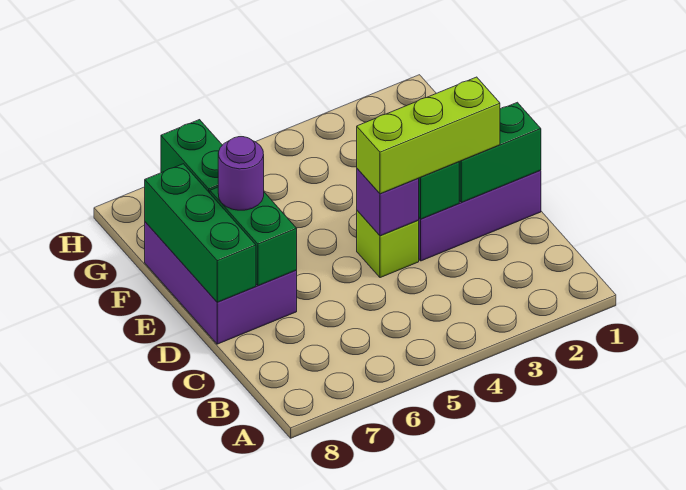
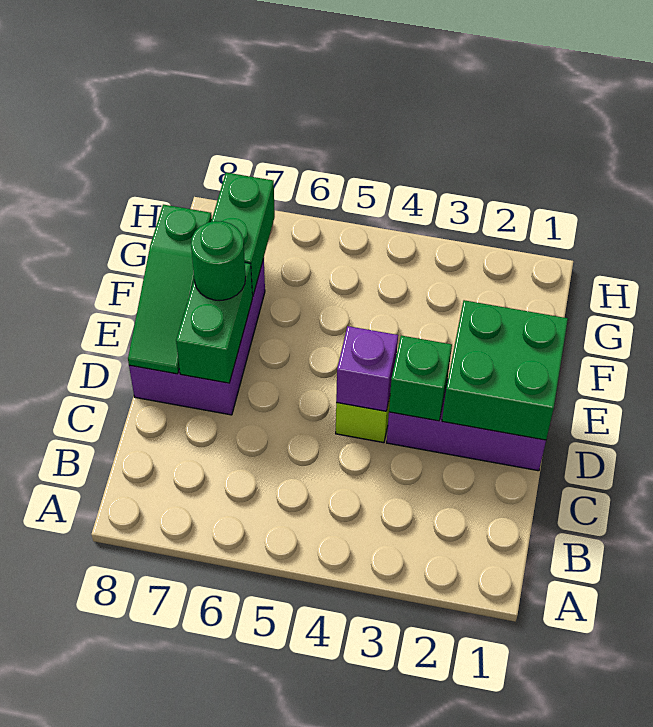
green 1x2 brick [459,102,541,202] -> green 2x2 brick [442,300,568,440]
lime 1x3 brick [357,77,500,194] -> none
green 1x3 brick [145,164,256,302] -> green 1x3 slope [128,205,212,374]
purple 1x1 round brick [218,137,264,210] -> green 1x1 round brick [191,221,245,300]

